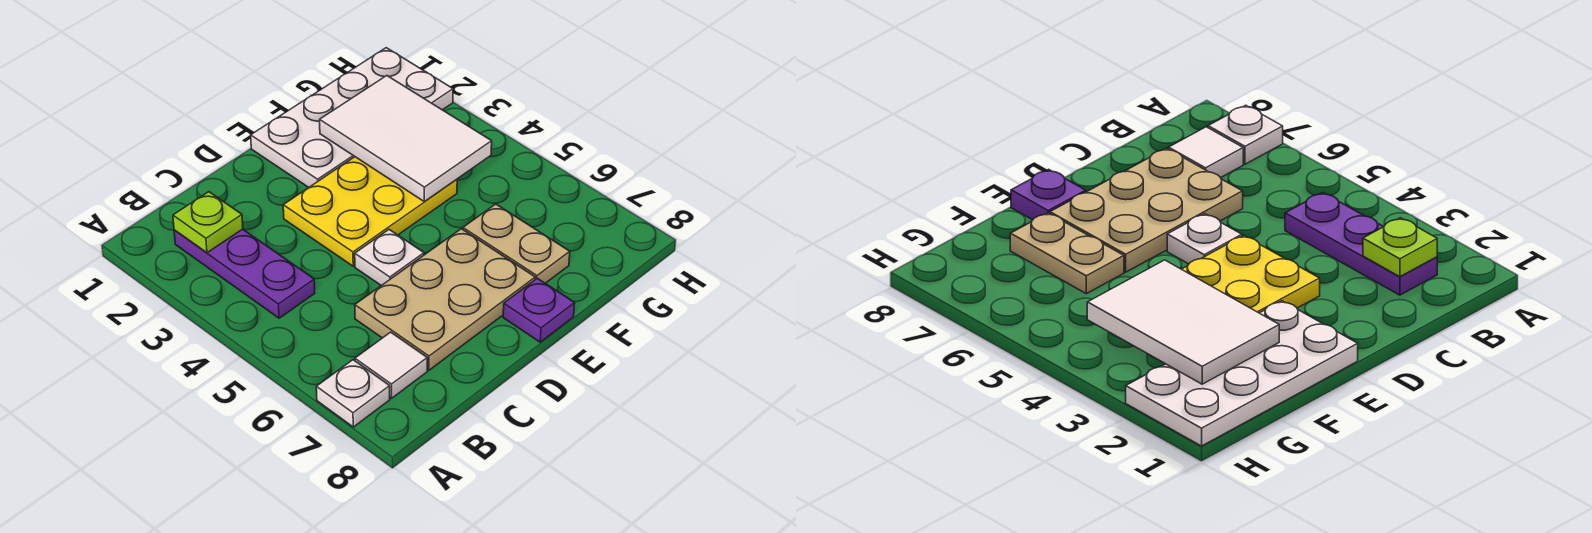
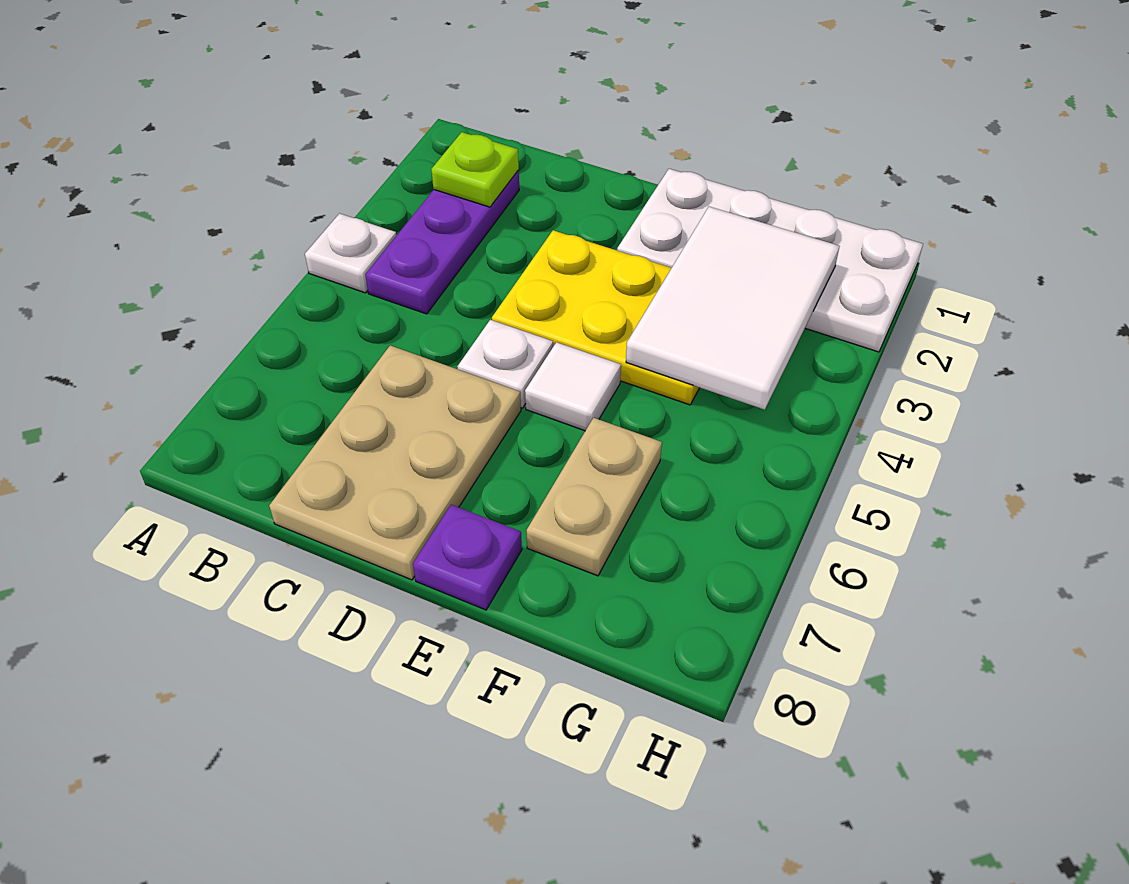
white 1x1 plate [316,360,390,427] -> white 1x1 plate moved to [305,214,396,293]
white 1x1 tile [355,332,427,398] -> white 1x1 tile moved to [525,342,621,431]
tan 2x3 plate [355,229,535,370] -> tan 2x3 plate turned to [269,345,521,580]

